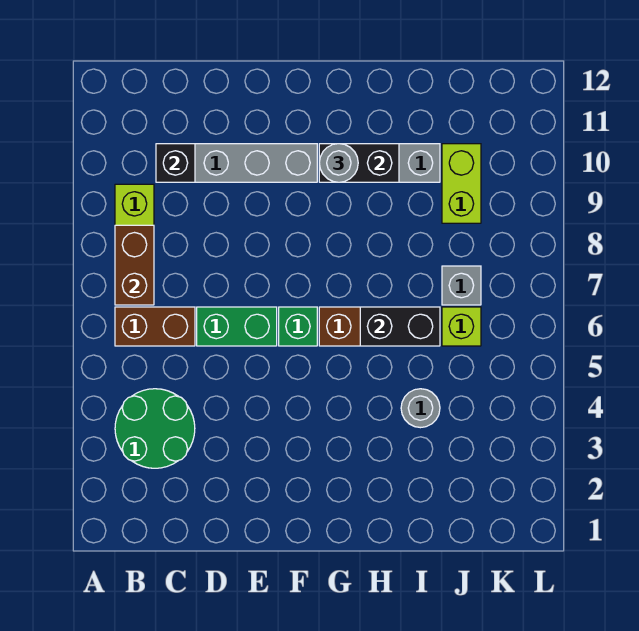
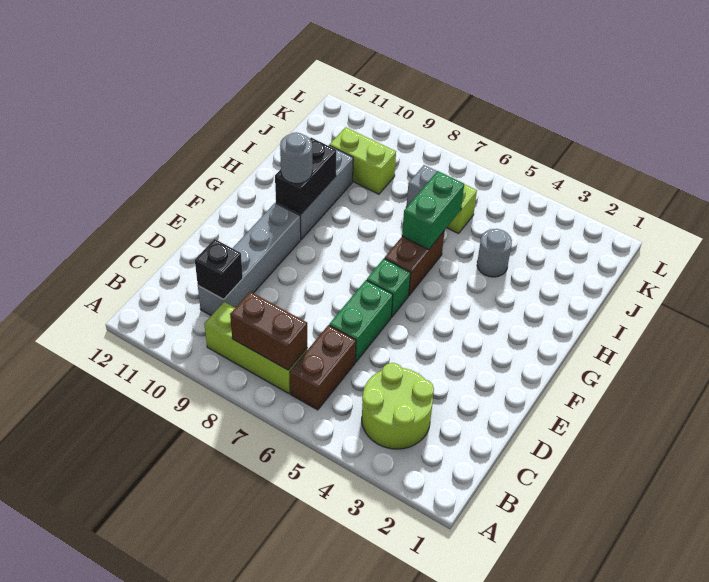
green 2x2 round brick [115,389,195,468] -> lime 2x2 round brick [362,363,434,449]
black 1x2 brick [360,307,440,346] -> green 1x2 brick [402,171,464,250]

